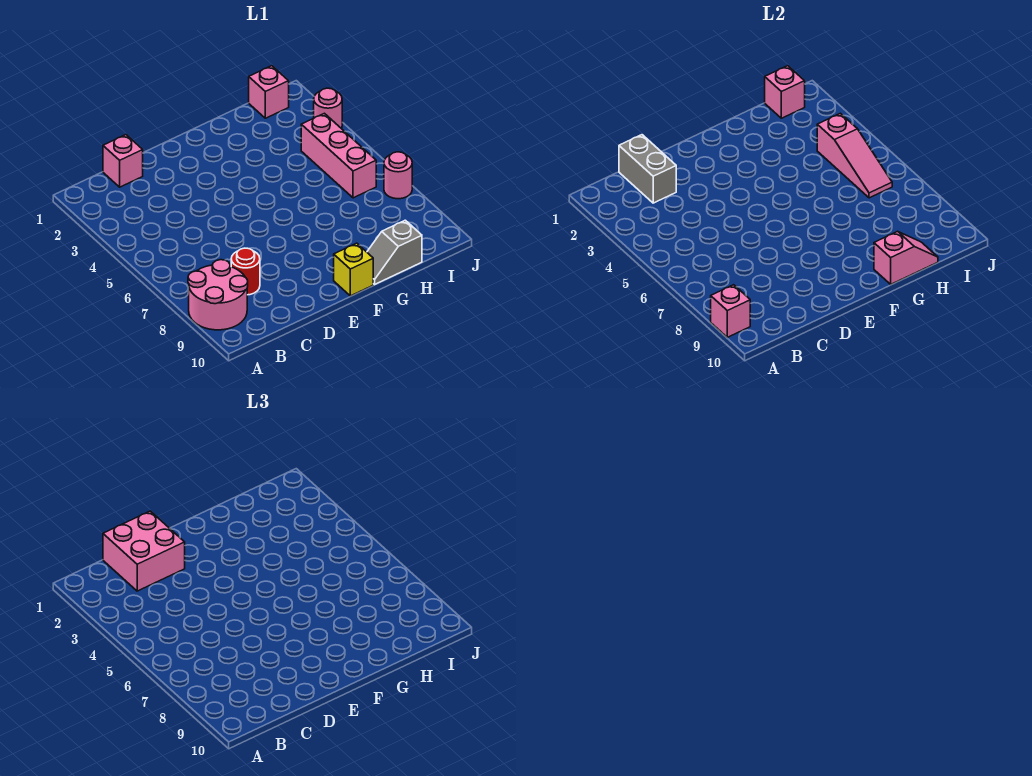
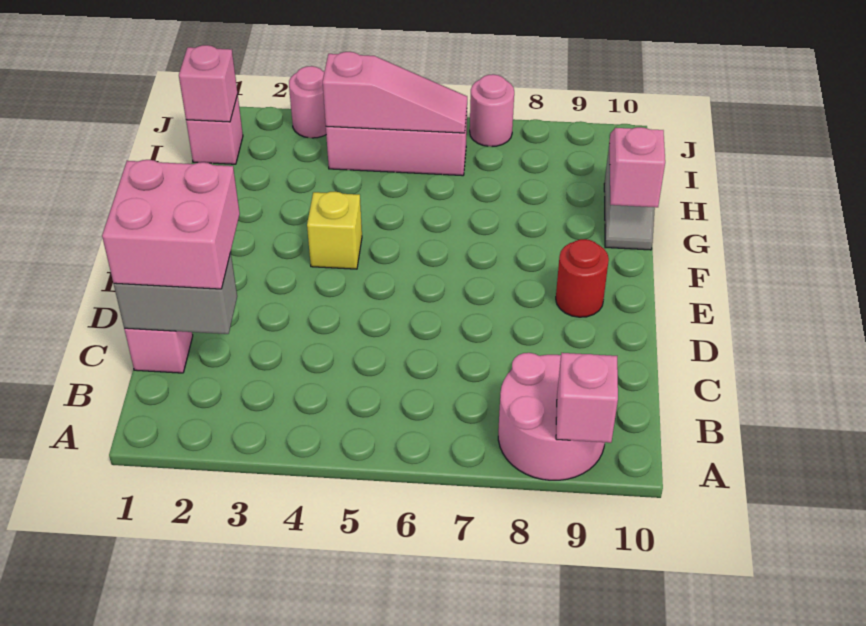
red 1x1 round brick [231,248,260,295] -> red 1x1 round brick moved to [556,239,609,317]
yellow 1x1 brick [334,243,373,296] -> yellow 1x1 brick moved to [307,192,362,269]

